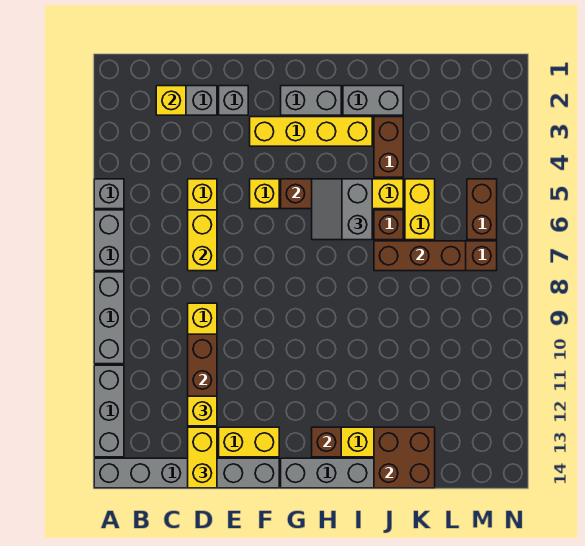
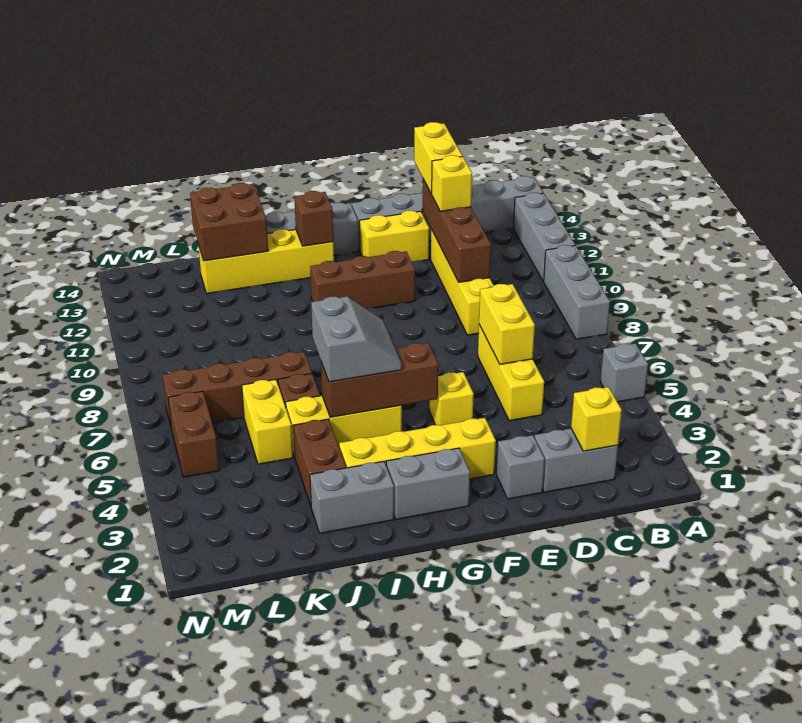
grey 1x2 brick [94,210,124,271] -> none
brown 1x3 brick [374,241,466,271] -> brown 1x3 brick moved to [310,251,415,309]

